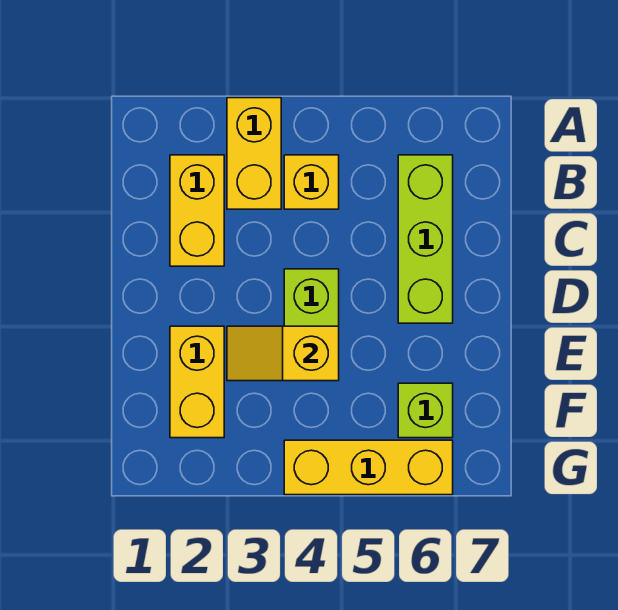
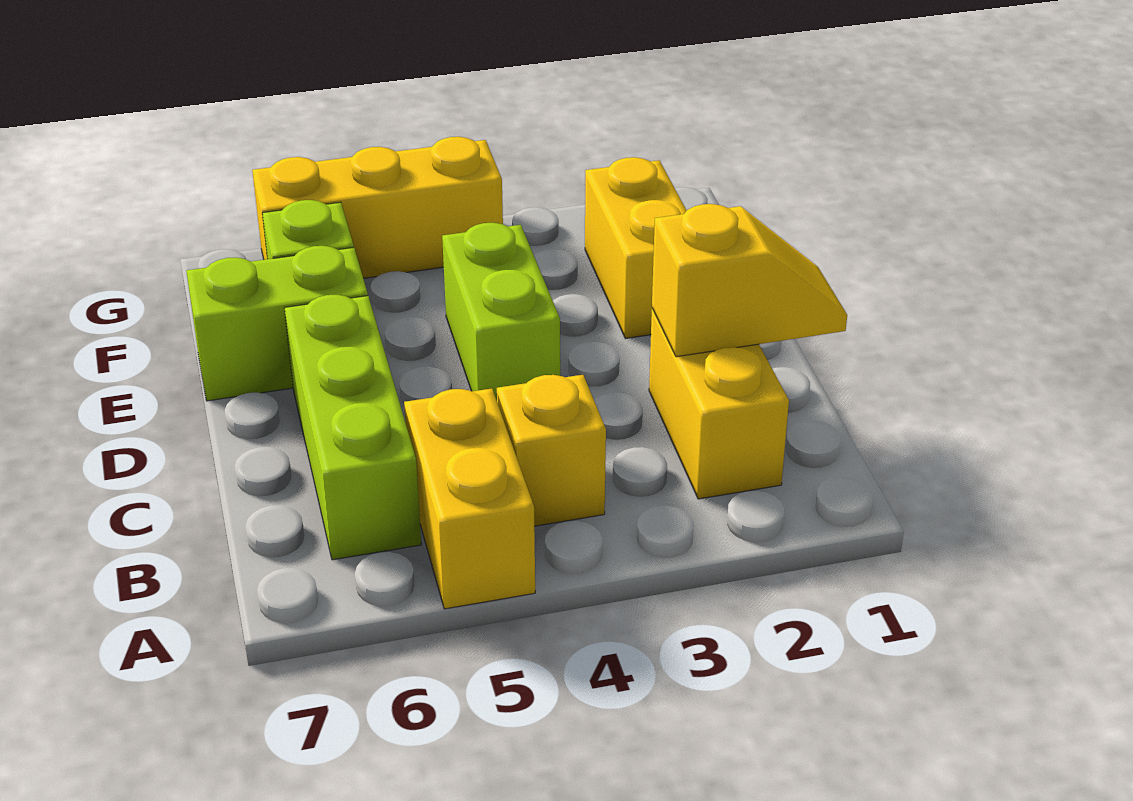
yellow 1x2 brick [227,98,281,209] -> yellow 1x2 brick moved to [404,388,535,609]
yellow 1x2 slope [227,326,339,381] -> yellow 1x2 slope moved to [652,204,847,357]
none -> lime 1x2 brick [186,246,368,401]

